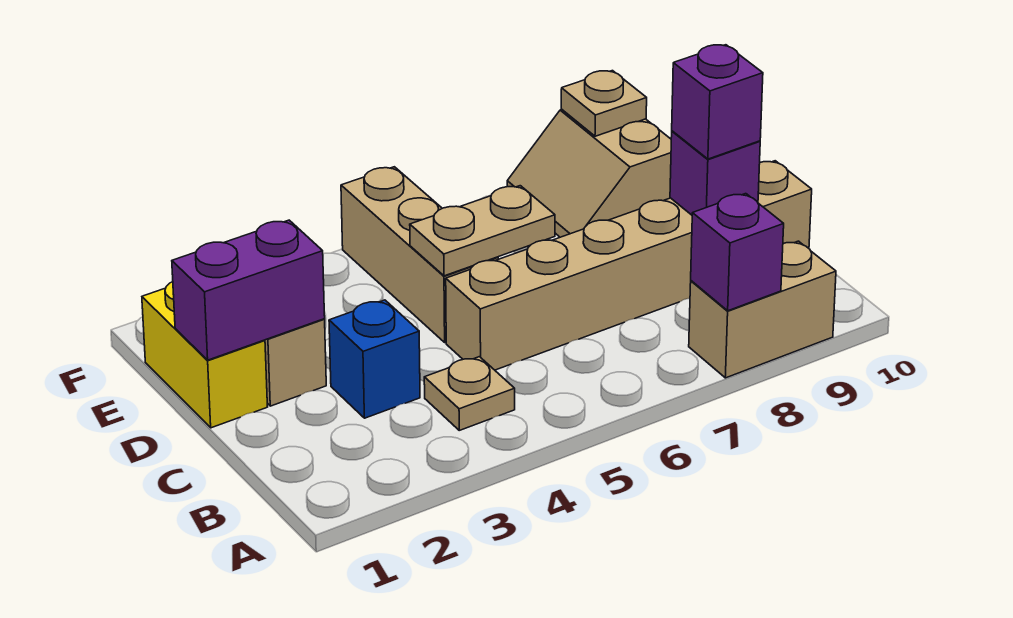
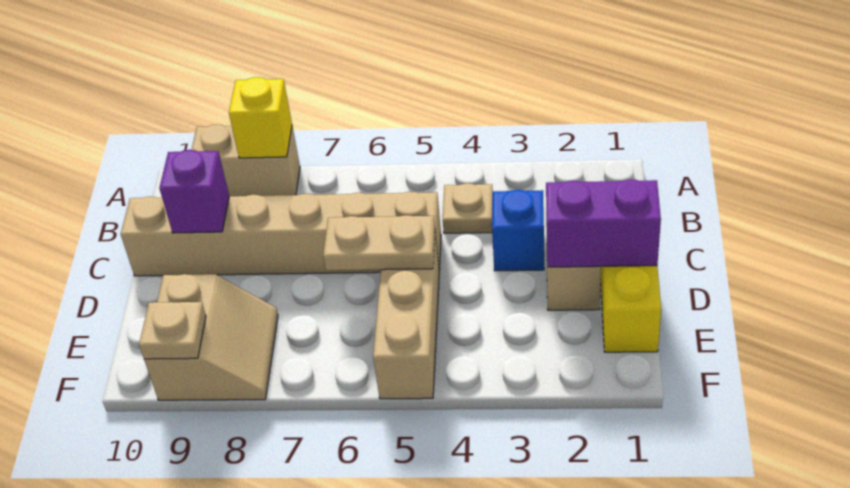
purple 1x1 brick [691,194,784,311] -> yellow 1x1 brick [229,77,292,158]
purple 1x1 brick [672,45,763,159] -> none

